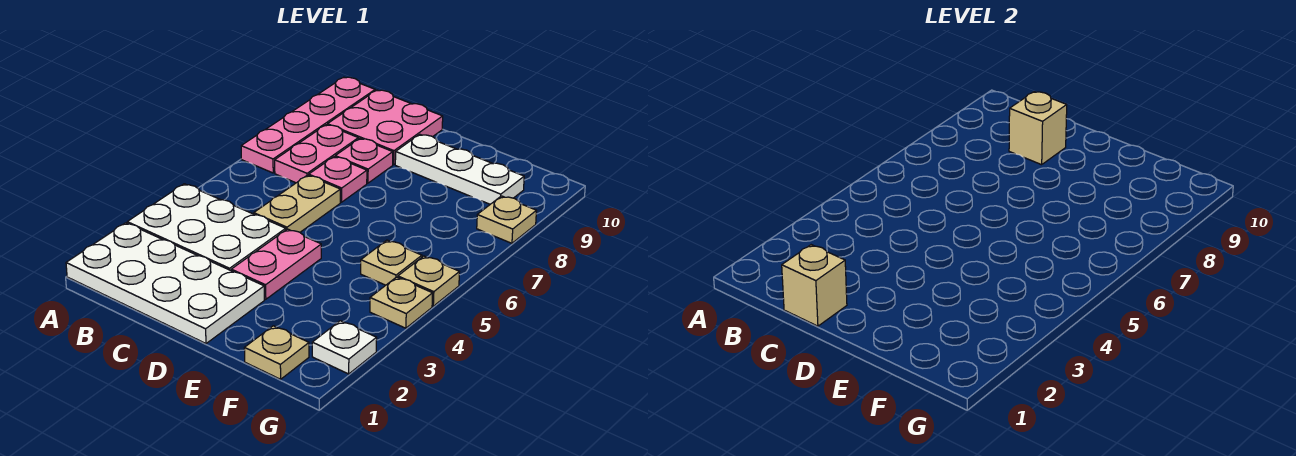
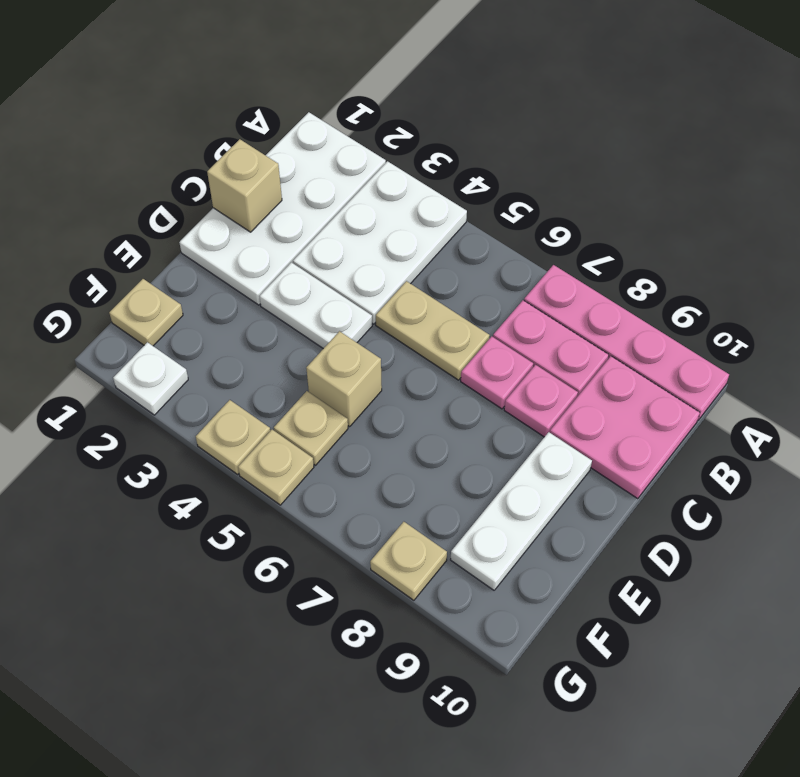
tan 1x1 brick [1009,92,1067,165] -> tan 1x1 brick moved to [306,331,382,426]
pink 1x2 plate [231,229,321,299] -> white 1x2 plate [259,262,372,349]

